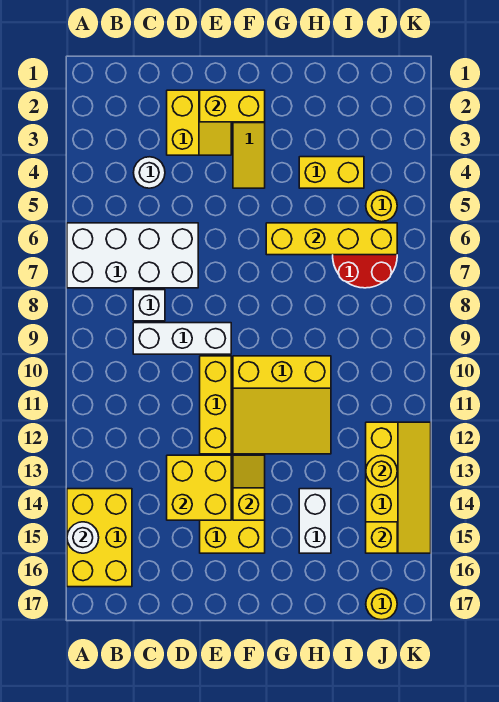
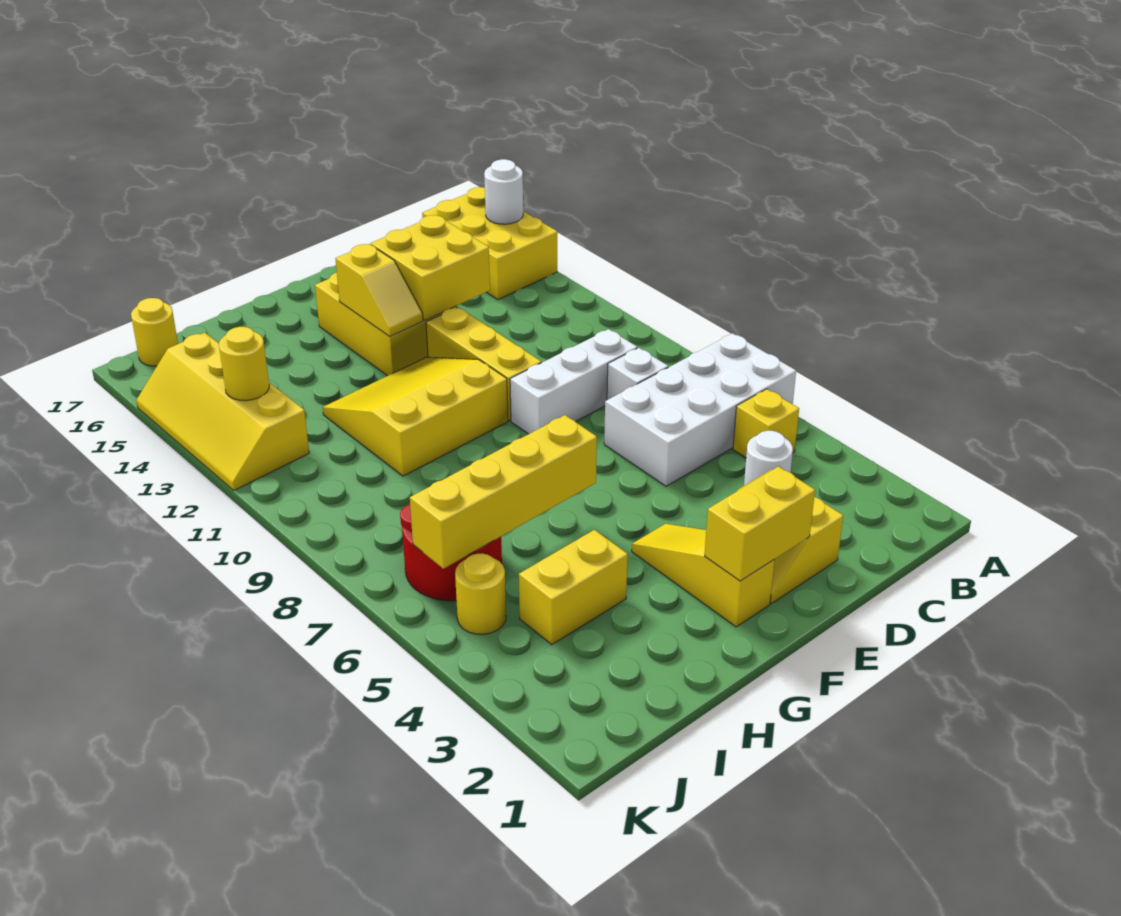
white 1x2 brick [299,489,331,553] -> none
yellow 1x1 brick [366,522,397,553] -> yellow 1x1 brick moved to [733,389,799,458]

